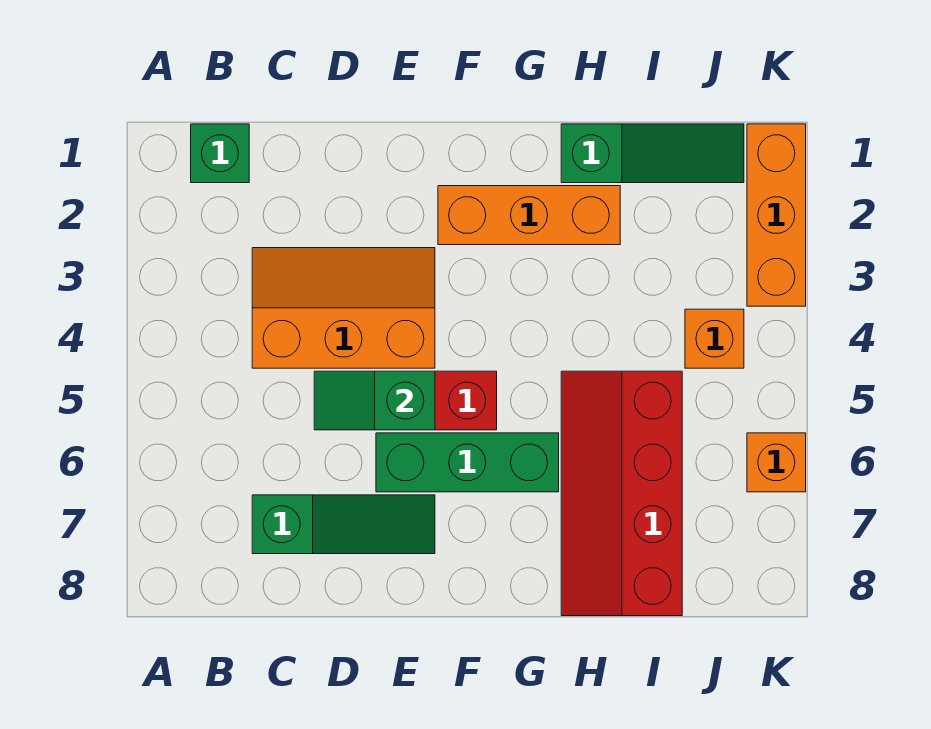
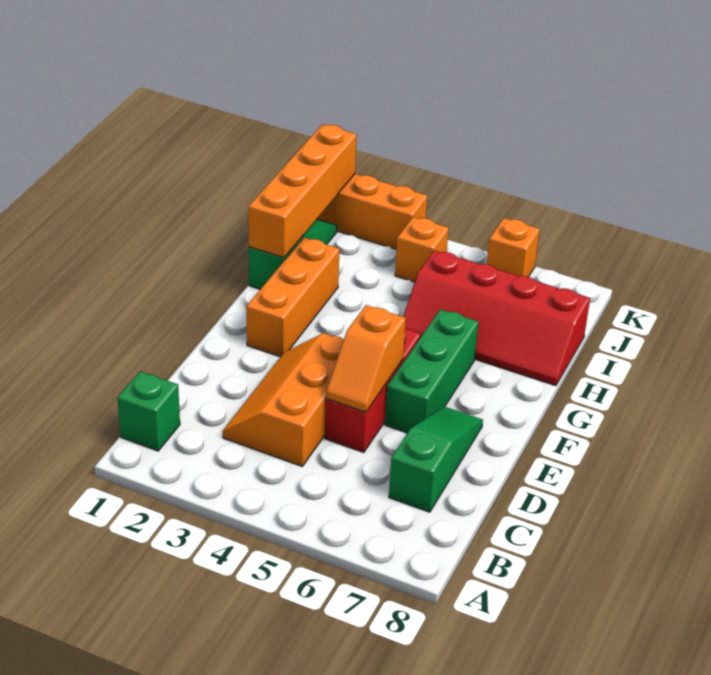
green 1x2 slope [314,371,435,430] -> orange 1x2 slope [326,305,406,412]
none -> orange 1x4 brick [248,124,357,258]

